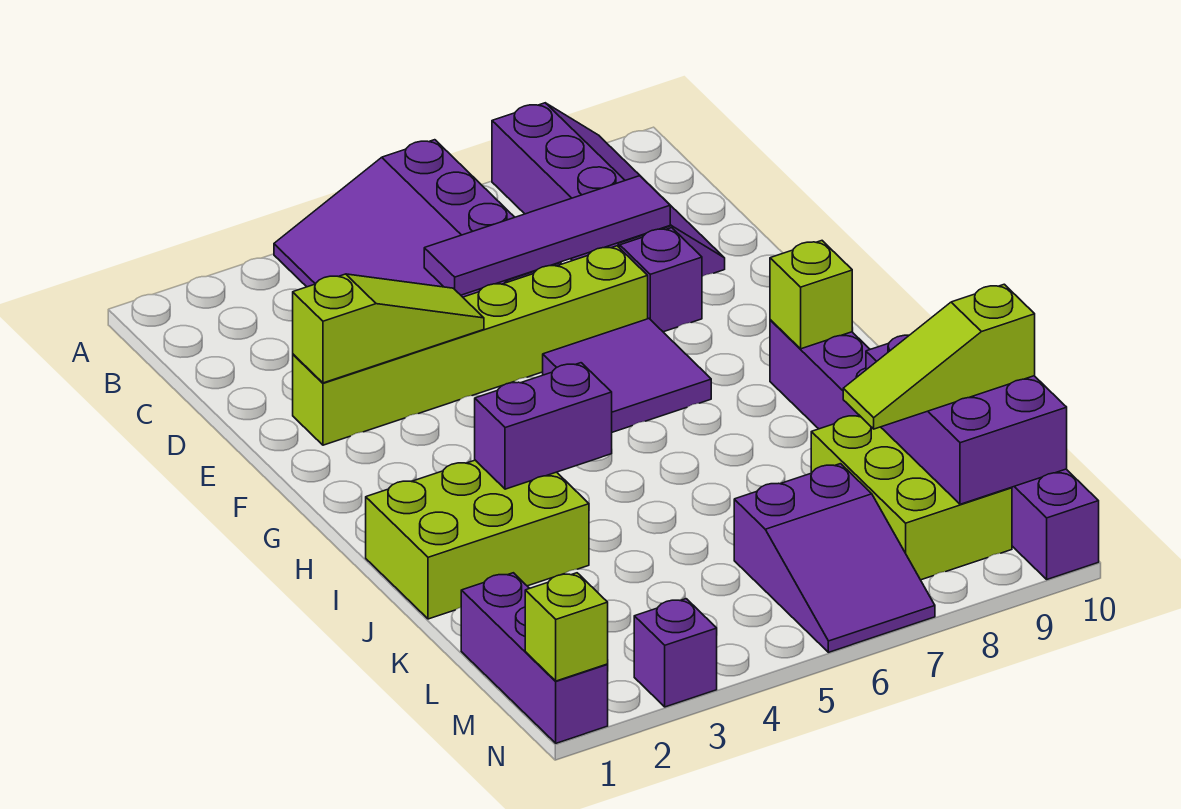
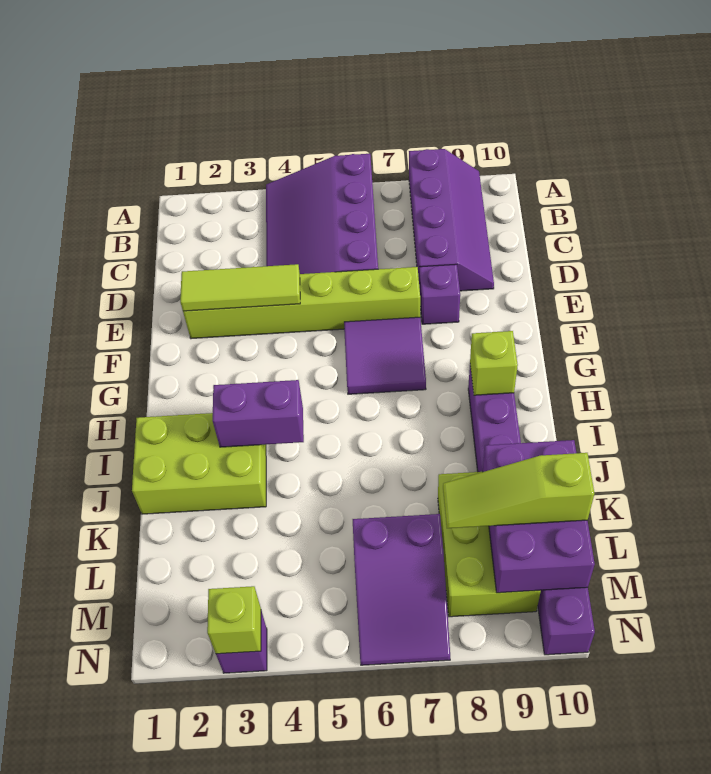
purple 1x4 tile [424,176,670,295] -> none
lime 1x3 slope [293,274,484,383] -> lime 1x3 tile [180,264,300,311]
purple 1x3 brick [461,573,608,743] -> none
lime 1x1 brick [525,573,608,681] -> lime 1x1 brick moved to [207,586,261,654]

